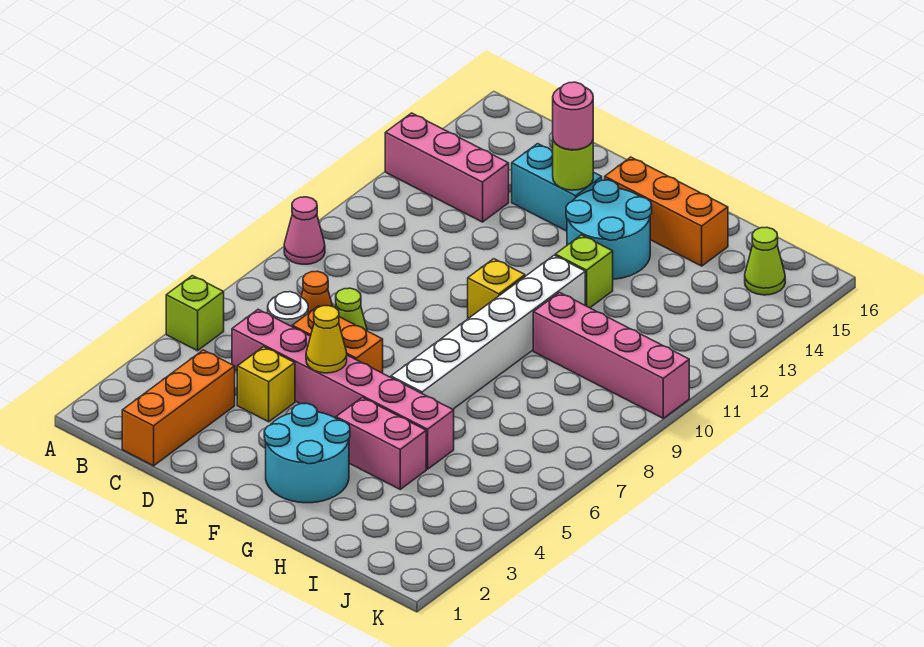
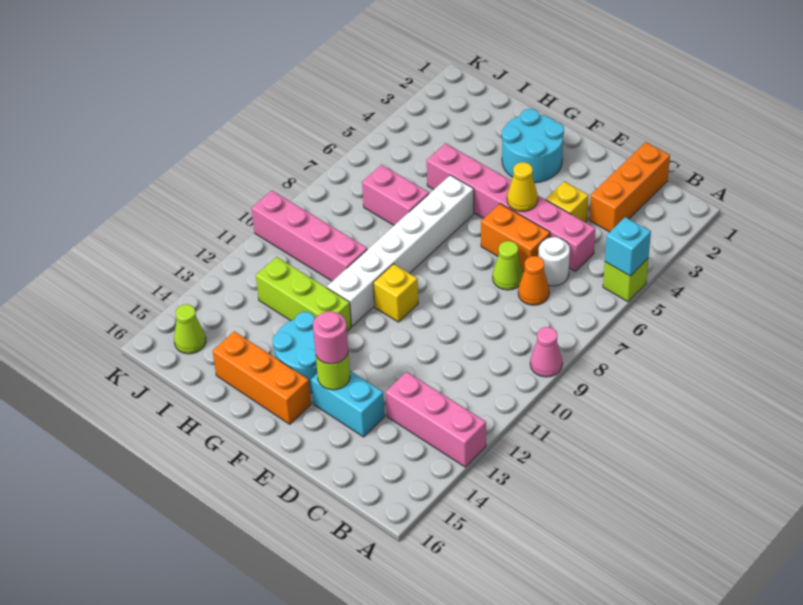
none -> cyan 1x1 brick [605,217,651,276]
pink 1x2 brick [336,397,426,489] -> pink 1x2 brick moved to [362,165,429,225]
lime 1x1 brick [555,235,613,308] -> lime 1x3 brick [256,257,351,331]

